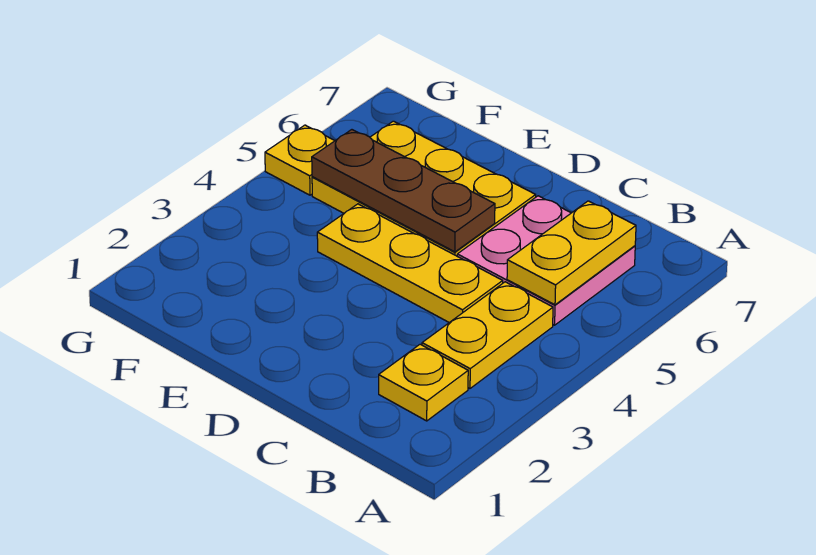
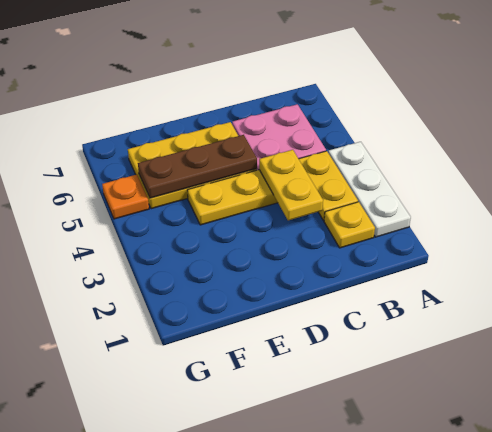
none -> white 1x3 plate [328,142,411,237]
yellow 1x2 plate [507,201,636,305] -> yellow 1x2 plate moved to [259,150,323,220]
yellow 1x1 plate [265,125,335,195] -> orange 1x1 plate [102,175,149,219]

